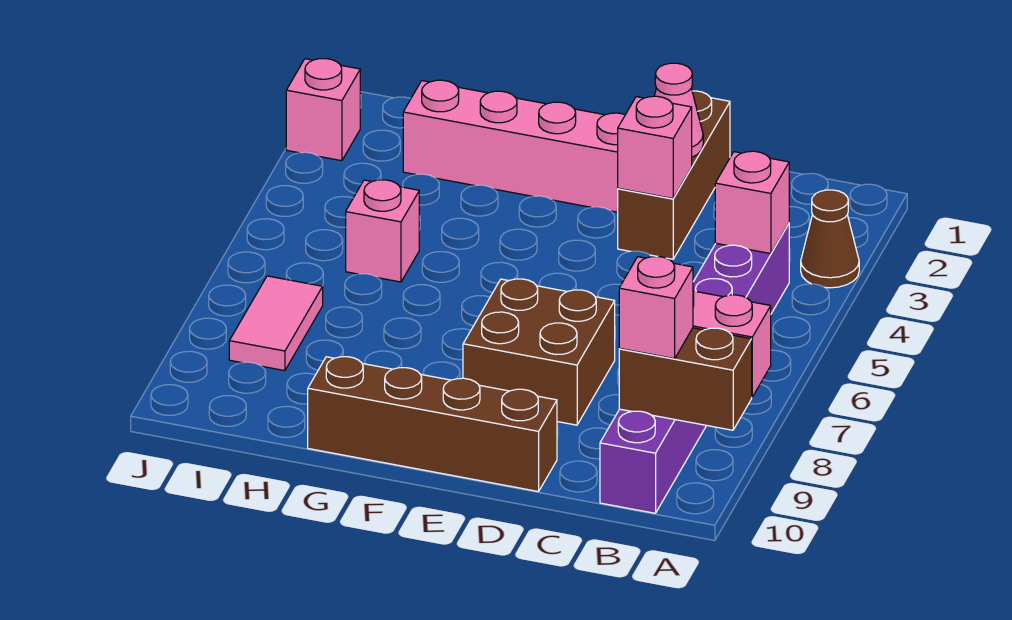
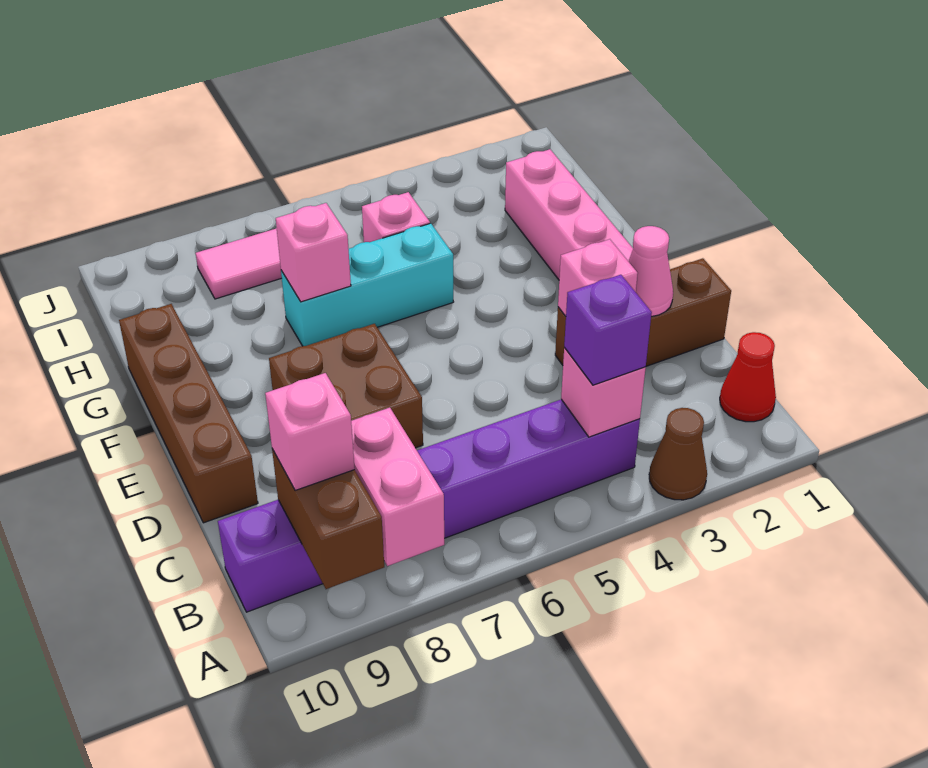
none -> red 1x1 cone [720,332,776,422]
none -> purple 1x1 brick [564,275,652,385]
none -> cyan 1x3 brick [281,223,453,346]
pink 1x1 brick [286,59,360,161] -> pink 1x1 brick moved to [276,203,351,302]

